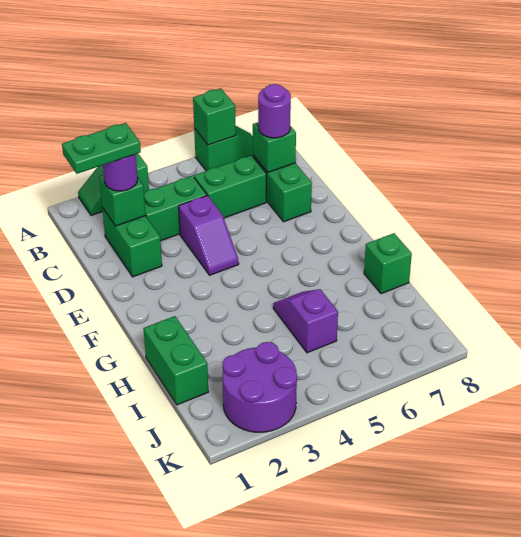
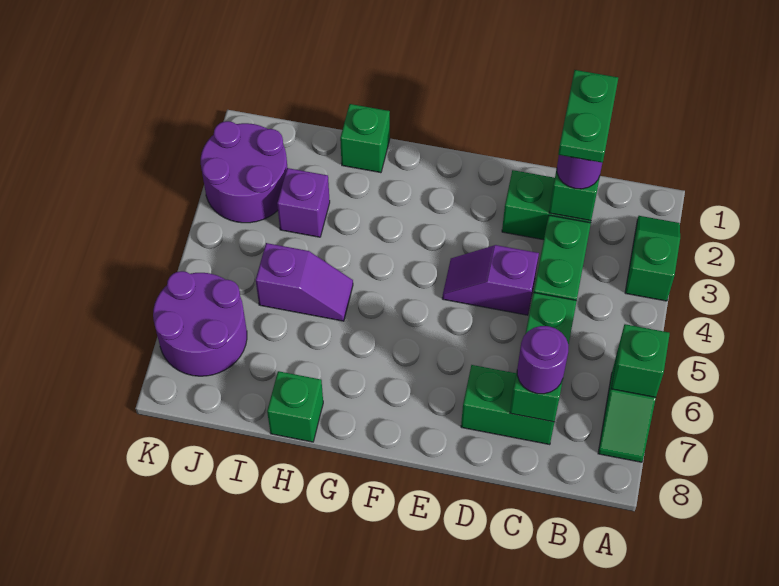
green 1x2 brick [144,316,208,405] -> green 1x1 brick [340,104,390,173]
none -> purple 1x1 brick [277,168,330,237]
none -> purple 2x2 round brick [153,271,247,376]

